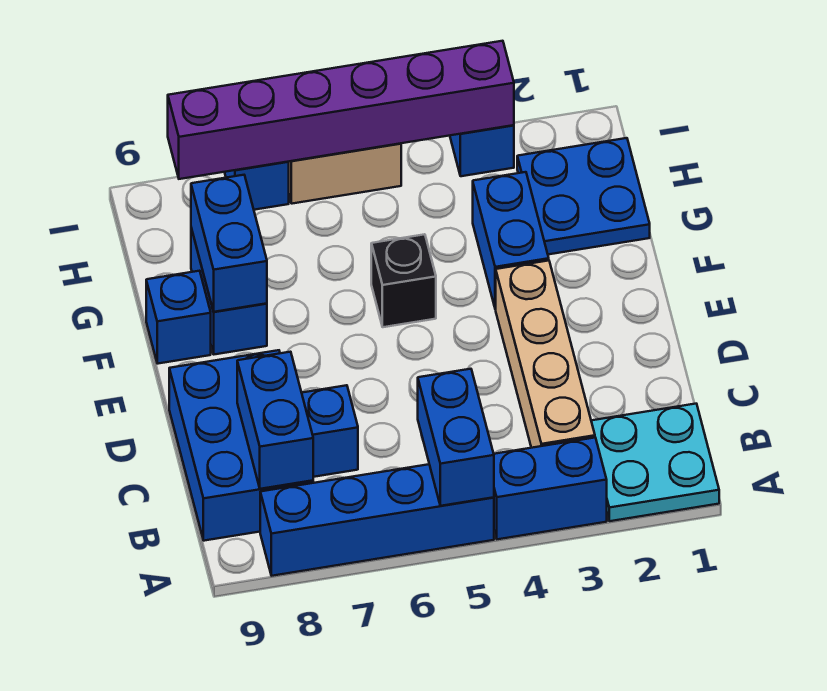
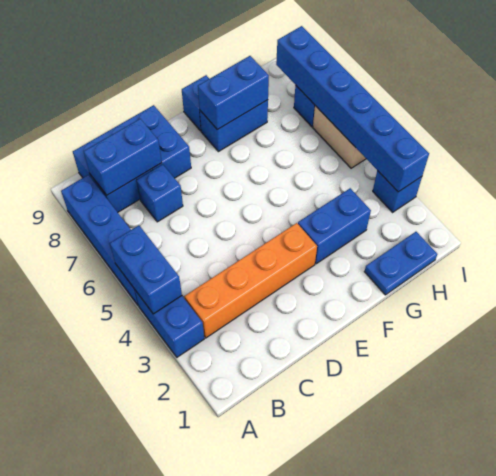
cyan 2x2 plate [591,404,719,521] -> none
blue 1x2 brick [418,369,494,506] -> blue 1x2 brick turned to [110,225,182,314]
tan 1x4 brick [496,261,595,448] -> orange 1x4 brick [184,223,317,338]
black 1x1 brick [371,234,436,327] -> none
blue 2x2 plate [517,138,650,254] -> blue 1x2 plate [364,232,437,295]
purple 1x6 brick [168,41,514,179] -> blue 1x6 brick [276,26,429,192]

